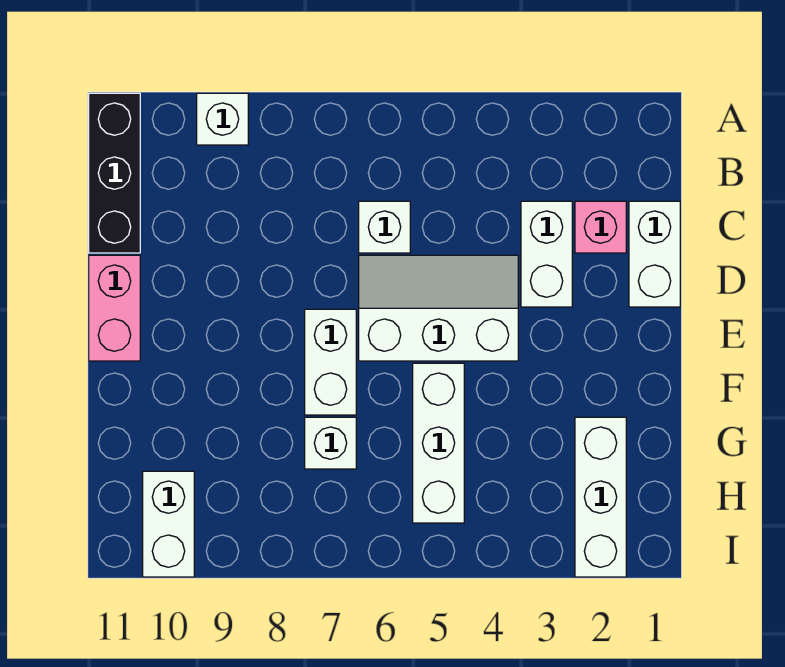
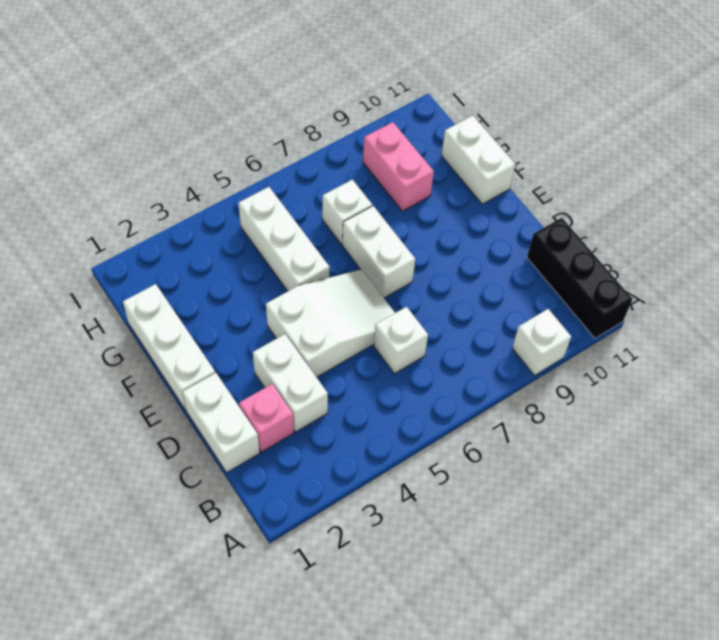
white 2x3 slope [359,255,518,361] -> white 2x3 slope turned to [266,269,395,377]
pink 1x2 brick [89,255,140,361] -> pink 1x2 brick moved to [363,122,434,211]
white 1x3 brick [575,417,626,577] -> white 1x3 brick moved to [123,284,215,410]
white 1x2 brick [143,471,194,577] -> white 1x2 brick moved to [441,116,515,204]

